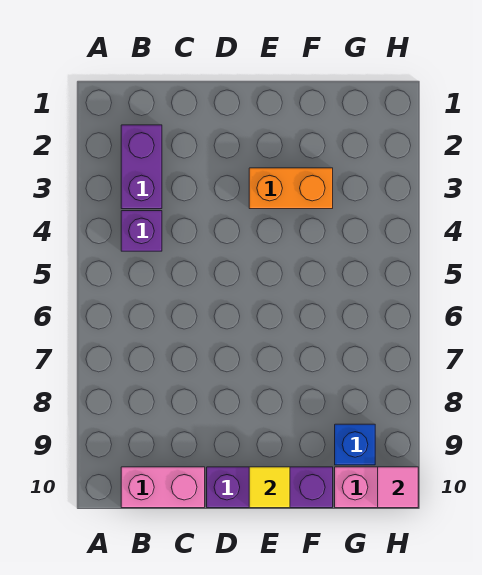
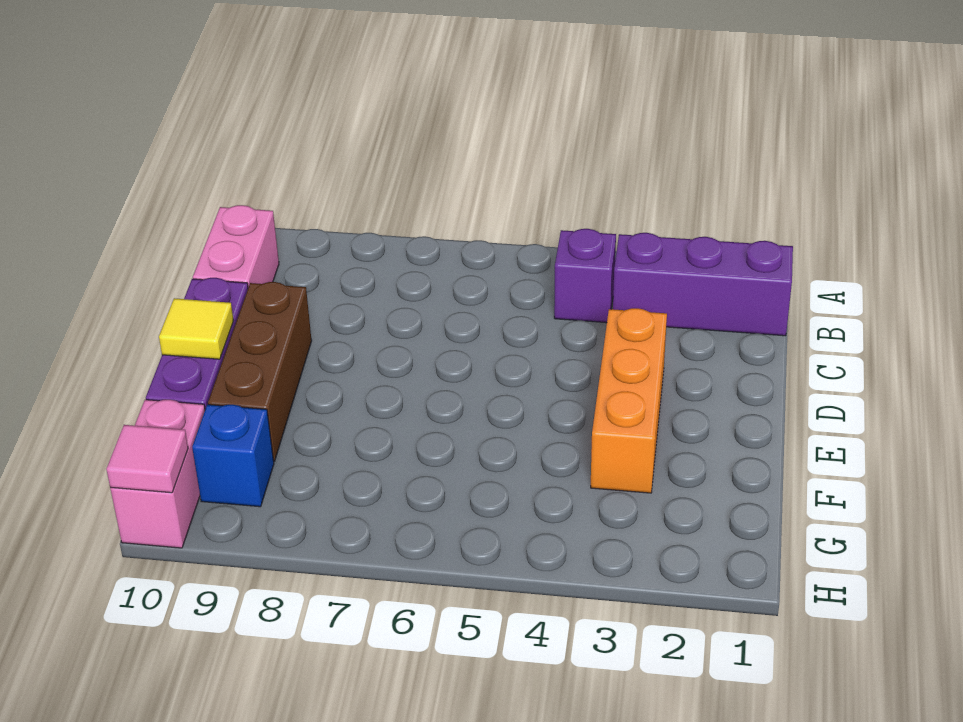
purple 1x2 brick [121,125,162,209] -> purple 1x3 brick [613,233,793,336]
none -> brown 1x3 brick [208,282,312,461]
orange 1x2 brick [249,168,333,209] -> orange 1x3 brick [591,308,667,493]

